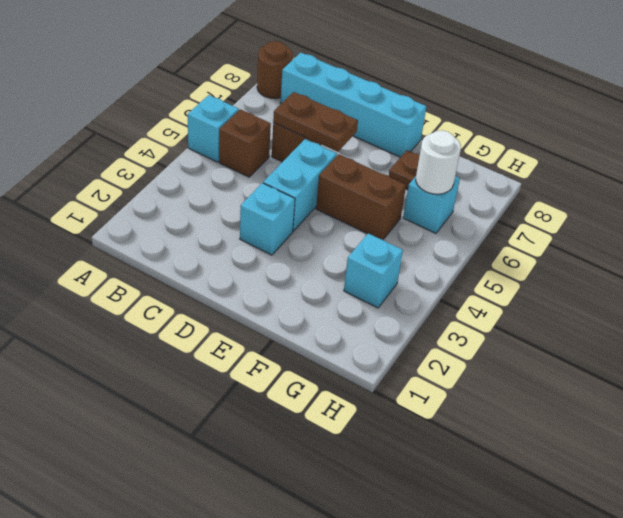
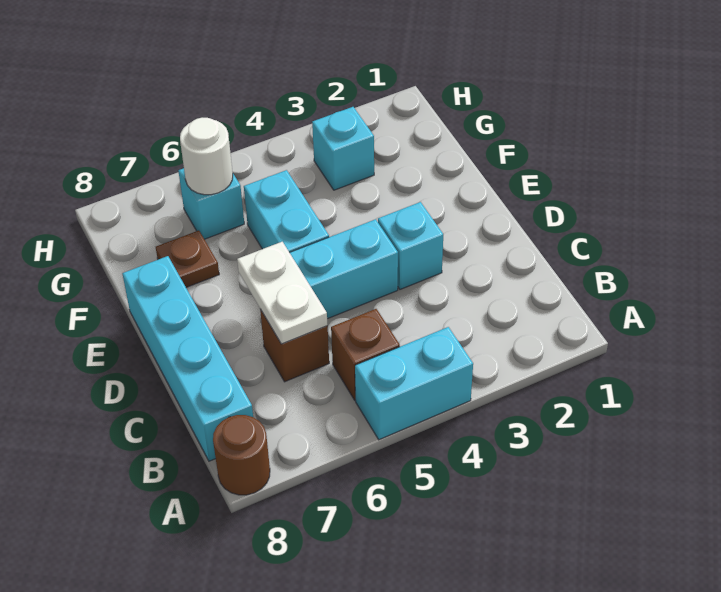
cyan 1x1 brick [188,95,239,162] -> cyan 1x2 brick [355,327,473,440]
brown 1x2 plate [273,92,358,152] -> white 1x2 plate [237,242,328,344]
brown 1x2 brick [316,154,406,240] -> cyan 1x2 brick [244,170,329,252]

